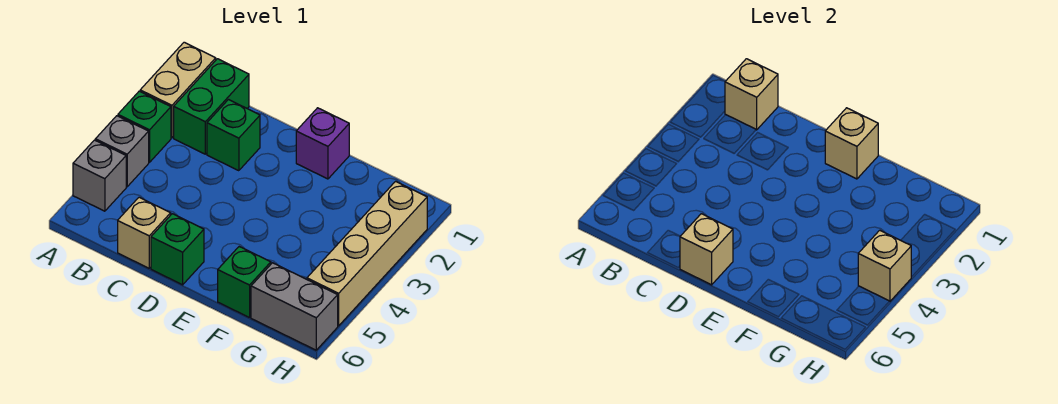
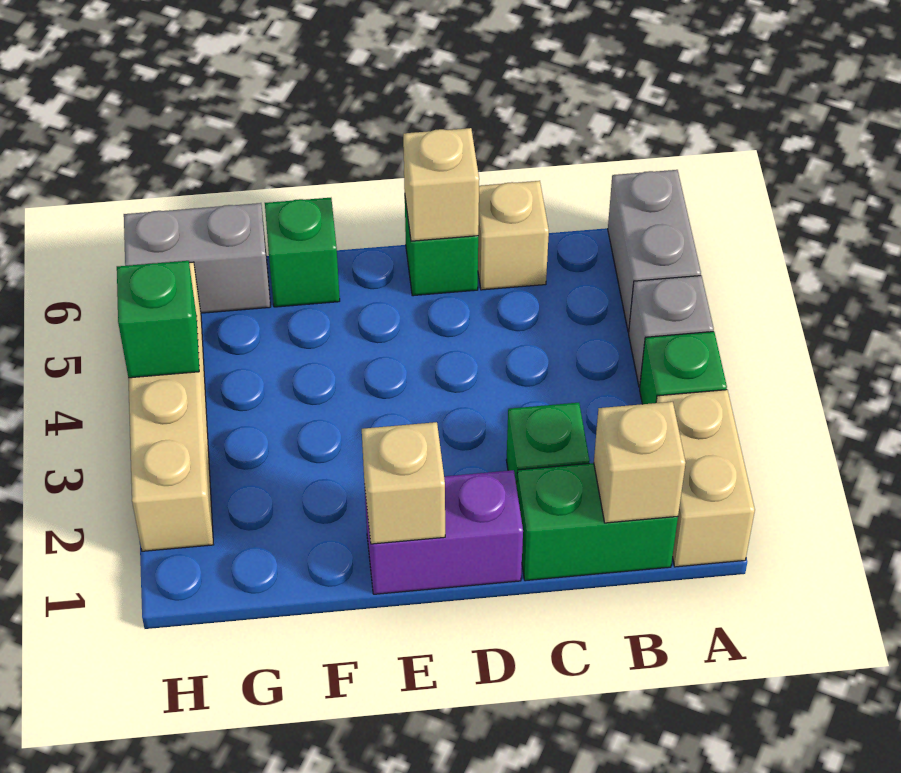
grey 1x1 brick [73,140,126,211] -> grey 1x2 brick [608,170,701,332]
green 1x2 brick [174,59,249,154] -> green 1x2 brick turned to [517,463,678,581]
purple 1x1 brick [296,108,349,179] -> purple 1x2 brick [365,470,523,594]
tan 1x1 brick [858,230,911,301] -> green 1x1 brick [117,261,199,378]

